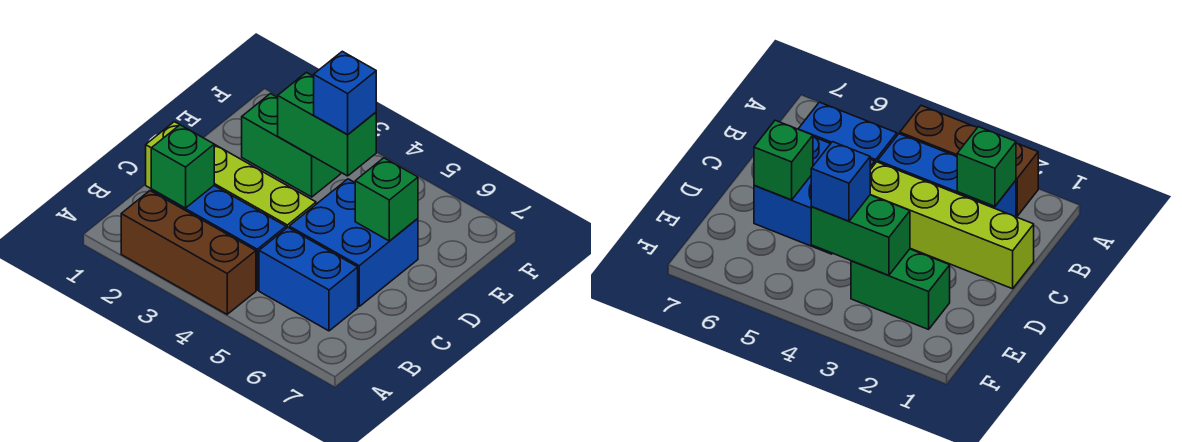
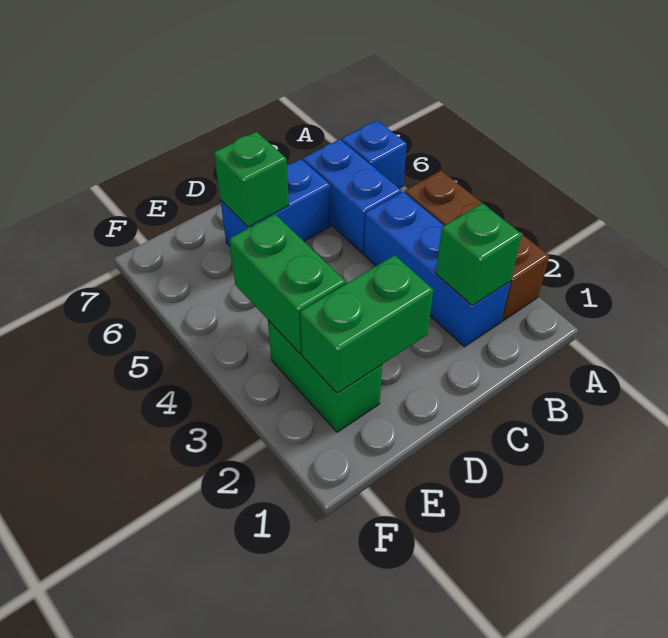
lime 1x4 brick [146,122,316,228] -> none
blue 2x2 brick [289,179,418,306] -> blue 1x2 brick [220,159,330,246]
none -> green 1x2 brick [300,255,433,393]
blue 1x1 brick [314,51,376,134] -> blue 1x1 brick moved to [342,120,407,188]

